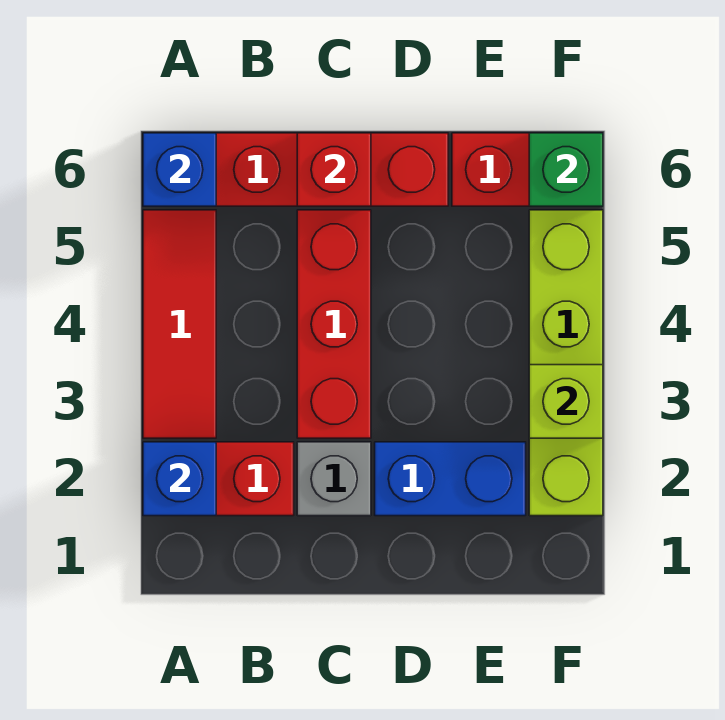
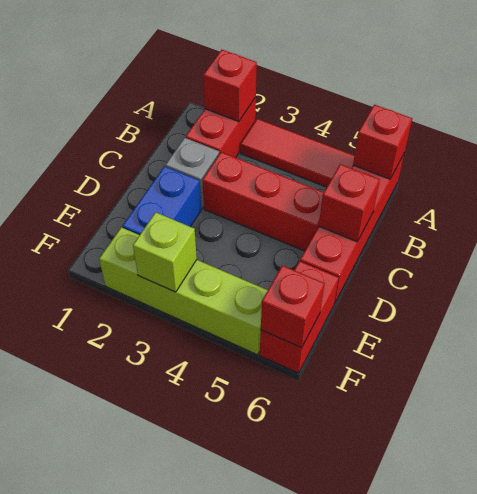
blue 1x1 brick [143,442,216,516] -> red 1x1 brick [203,50,257,122]
blue 1x1 brick [143,133,216,206] -> red 1x1 brick [353,105,412,179]
green 1x1 brick [529,133,603,206] -> red 1x1 brick [261,266,324,348]

